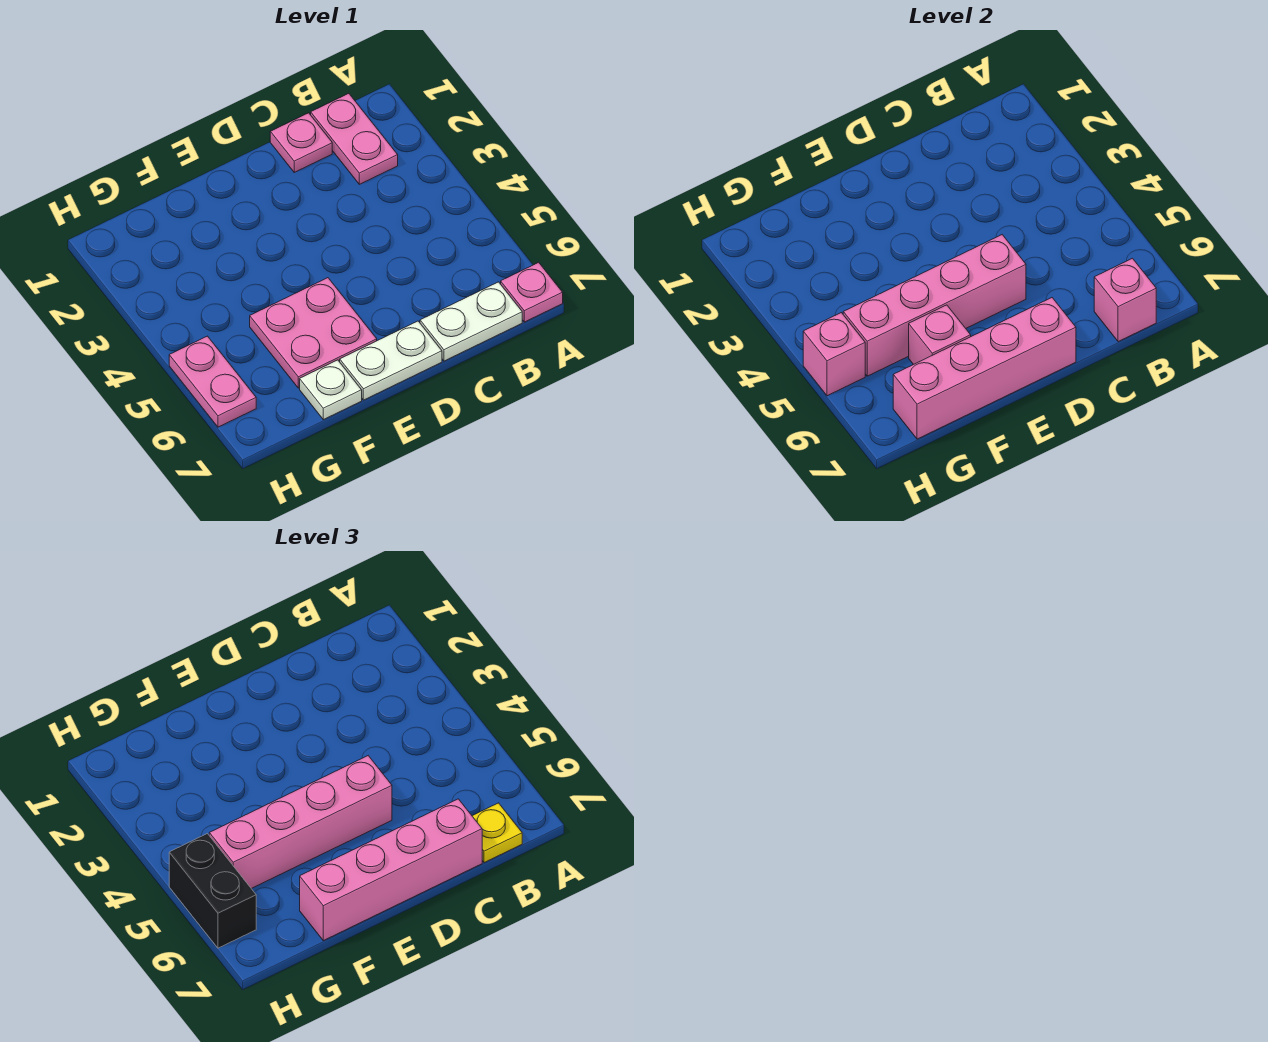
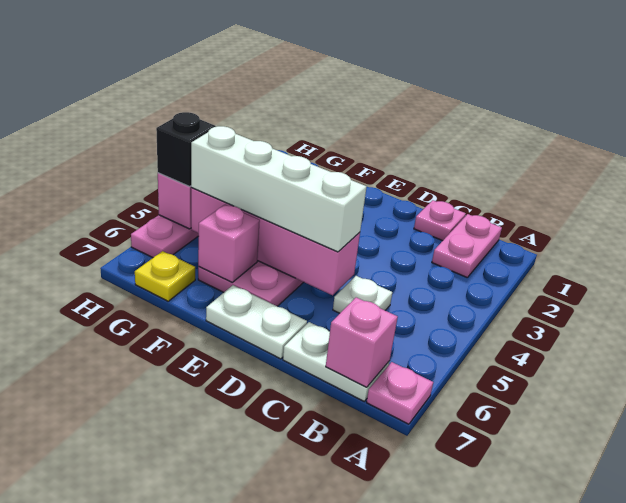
yellow 1x1 plate [472,803,522,863] -> yellow 1x1 plate moved to [135,251,195,301]
pink 1x4 brick [300,799,482,941] -> none
pink 1x4 brick [209,756,392,889] -> white 1x4 brick [191,126,367,252]
pink 1x4 brick [893,298,1076,439] -> none
white 1x1 plate [300,360,362,420] -> white 1x1 plate moved to [333,276,392,313]
black 1x2 brick [169,834,256,948] -> black 1x1 brick [156,112,216,186]

